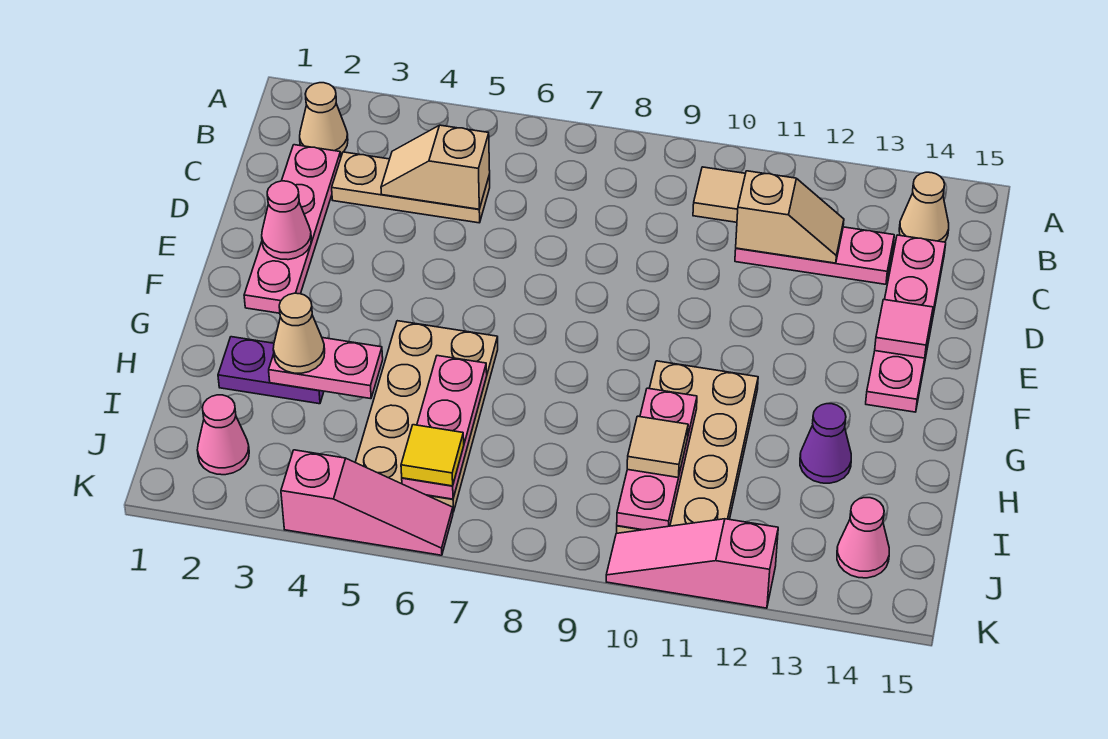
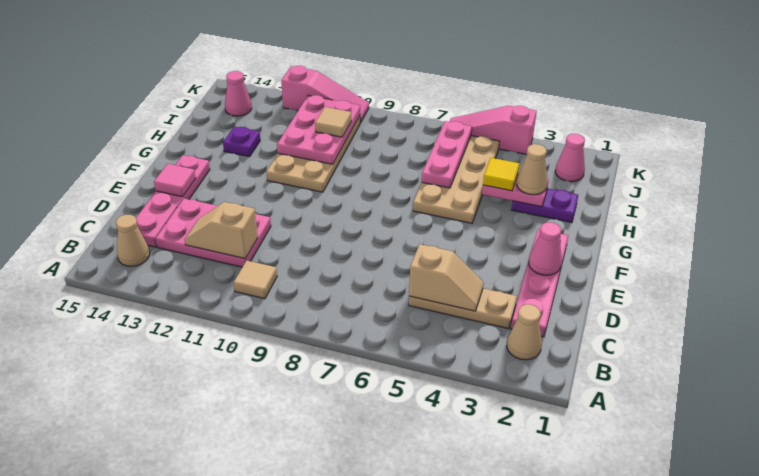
pink 1x3 plate [735,227,894,284] -> pink 2x3 plate [156,199,271,267]
pink 1x3 plate [617,388,697,530] -> pink 2x3 plate [277,95,360,164]
purple 1x1 cone [800,404,851,483] -> purple 1x1 plate [223,126,260,157]
yellow 1x1 tile [401,425,464,486] -> yellow 1x1 tile moved to [483,158,520,191]

